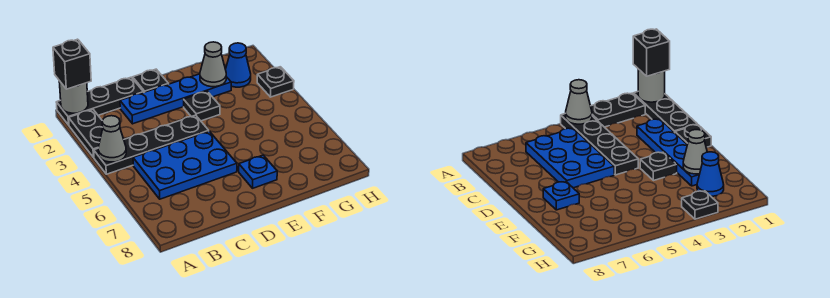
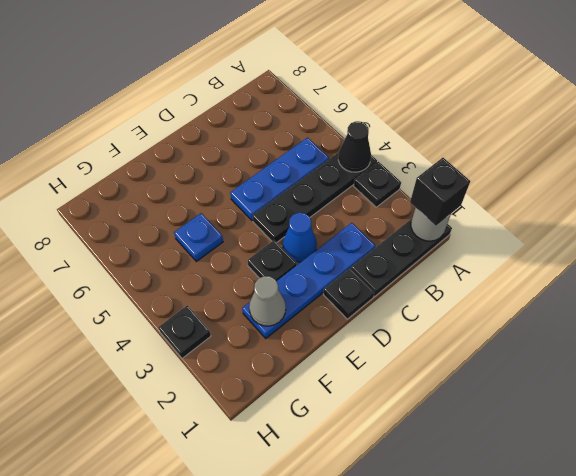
black 1x2 plate [69,110,103,158] -> black 1x1 plate [354,162,401,207]
grey 1x1 cone [98,116,126,162] -> black 1x1 cone [338,121,371,172]
blue 2x3 plate [133,131,237,199] -> blue 1x3 plate [230,138,329,221]
blue 1x1 plate [239,155,277,188] -> blue 1x1 plate moved to [174,213,223,261]
blue 1x1 cone [226,43,251,87] -> blue 1x1 cone moved to [283,213,317,262]

